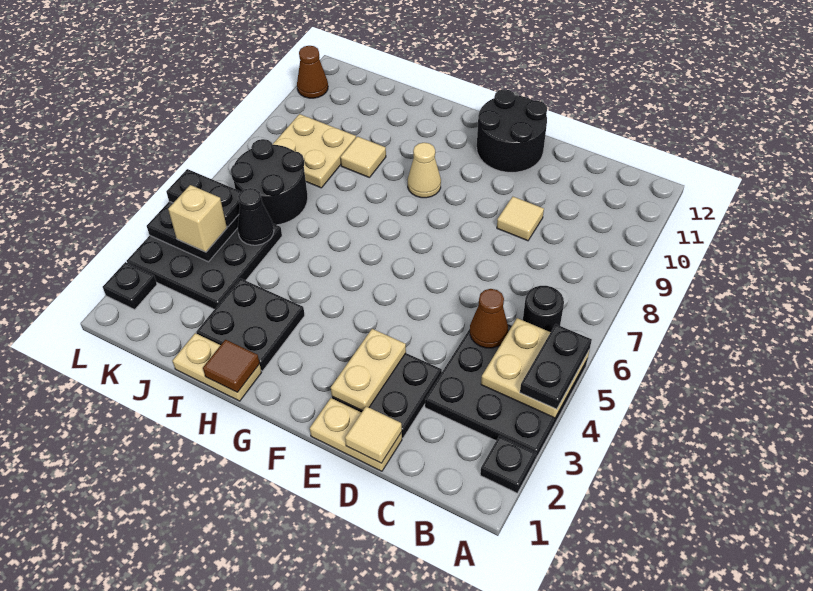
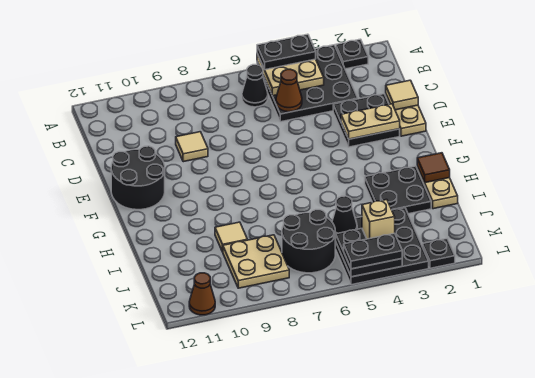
black 1x1 round brick [523,286,564,332] -> black 1x1 cone [242,65,268,107]
tan 1x1 cone [408,143,441,198] -> none
black 1x2 plate [166,169,241,227] -> black 1x2 plate turned to [344,233,402,269]

